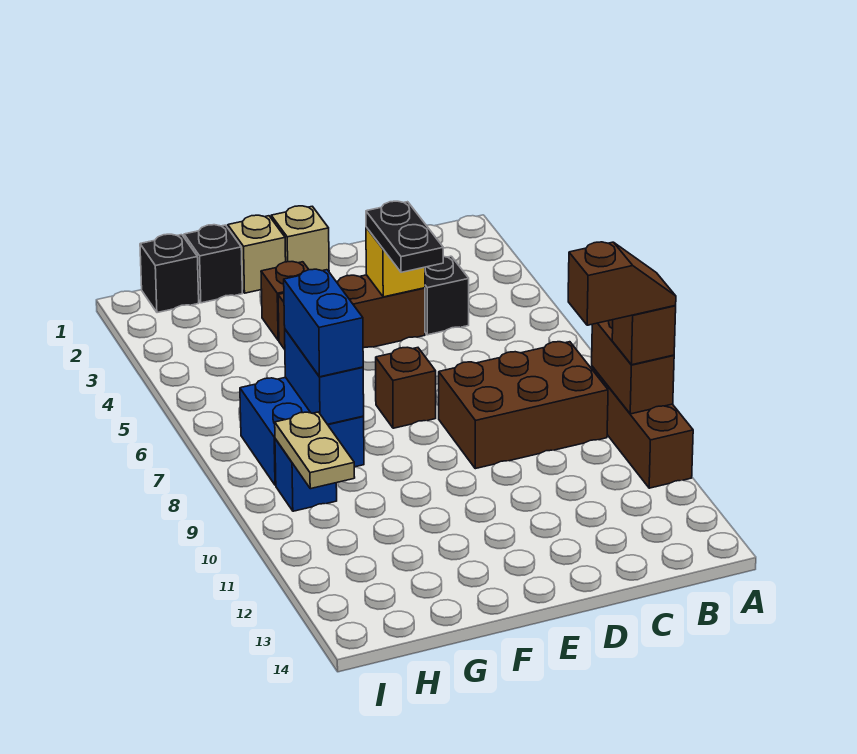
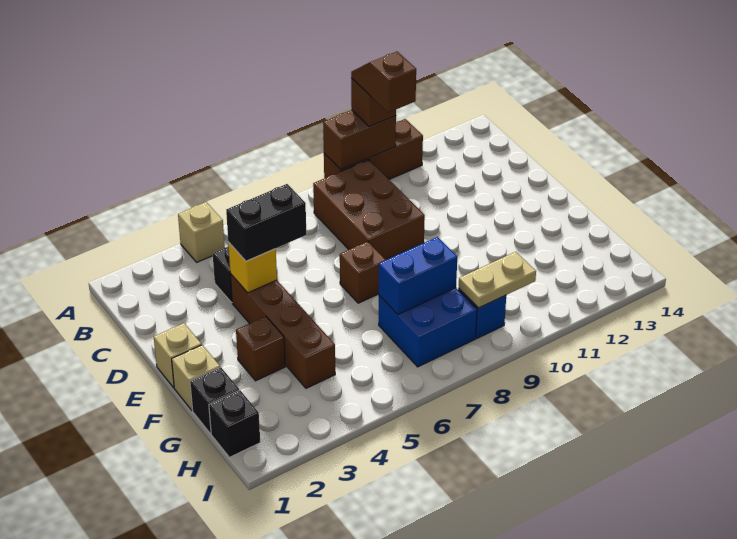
none -> tan 1x1 brick [178,202,225,262]
brown 1x3 brick [278,275,425,349] -> brown 1x4 brick [230,274,335,388]
black 1x2 plate [366,201,443,272] -> black 1x2 brick [226,184,306,261]
blue 1x2 brick [284,269,363,377] -> none

